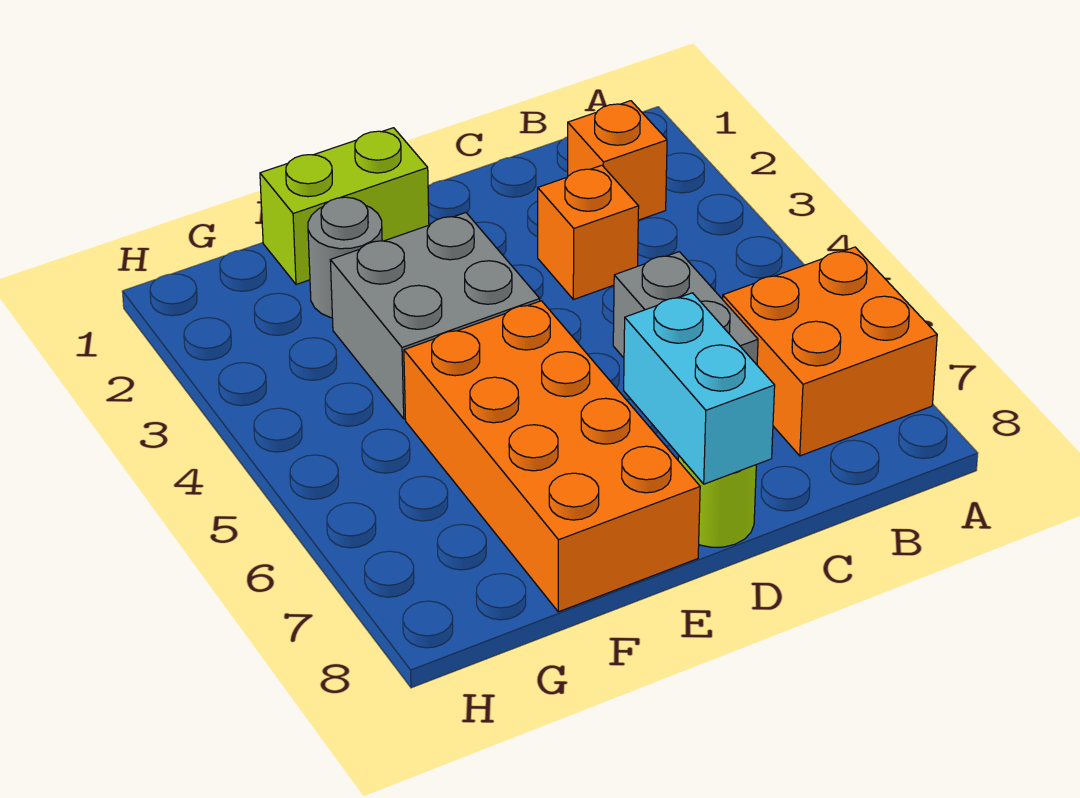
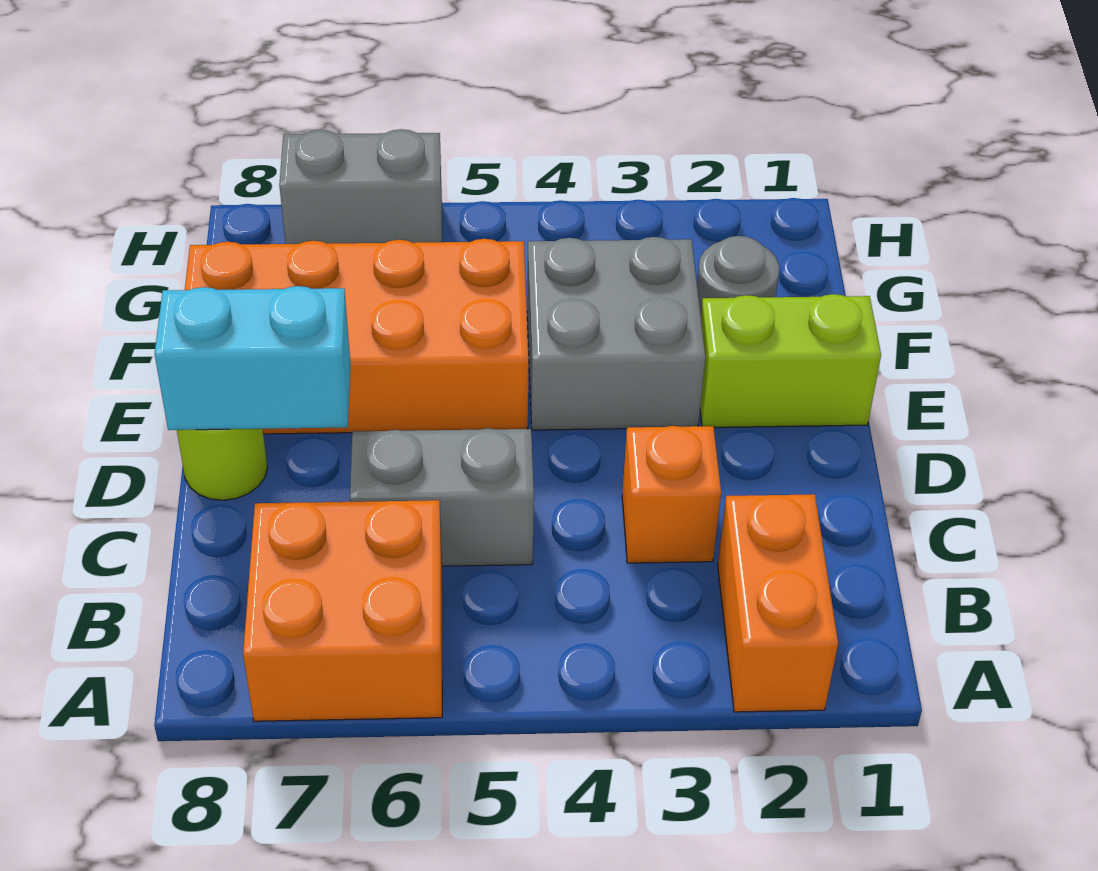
orange 1x1 brick [568,101,667,220] -> orange 1x2 brick [718,494,838,712]
lime 1x2 brick [260,128,429,285] -> lime 1x2 brick turned to [700,294,881,427]
none -> grey 1x2 brick [279,129,442,244]

